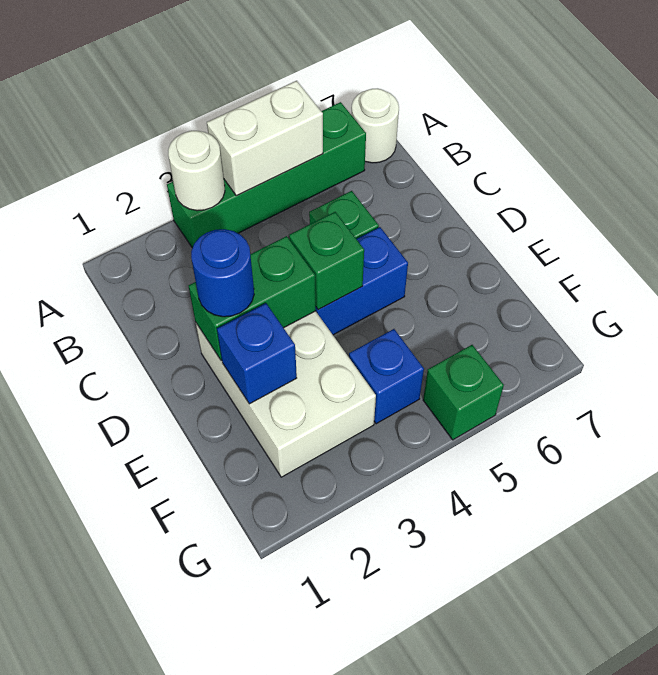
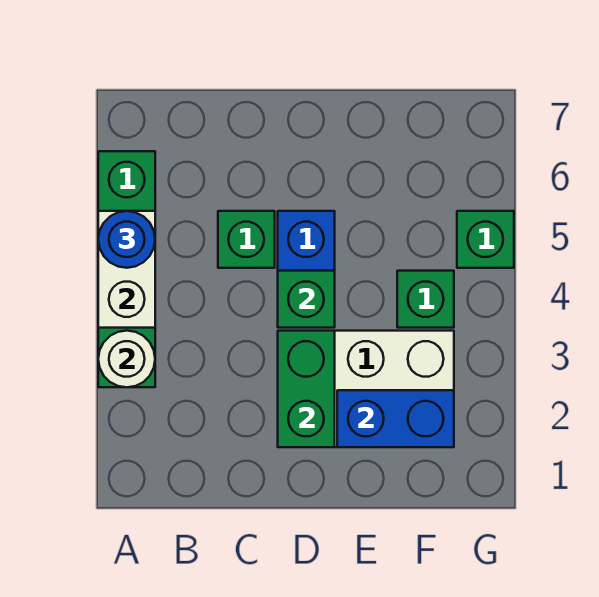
white 1x1 round brick [351,88,399,163] -> none
blue 1x1 round brick [191,229,254,317] -> blue 1x1 round brick moved to [98,211,155,268]
blue 1x1 brick [217,303,297,404] -> blue 1x2 brick [337,390,454,447]
blue 1x1 brick [349,329,424,424] -> green 1x1 brick [397,271,454,328]

